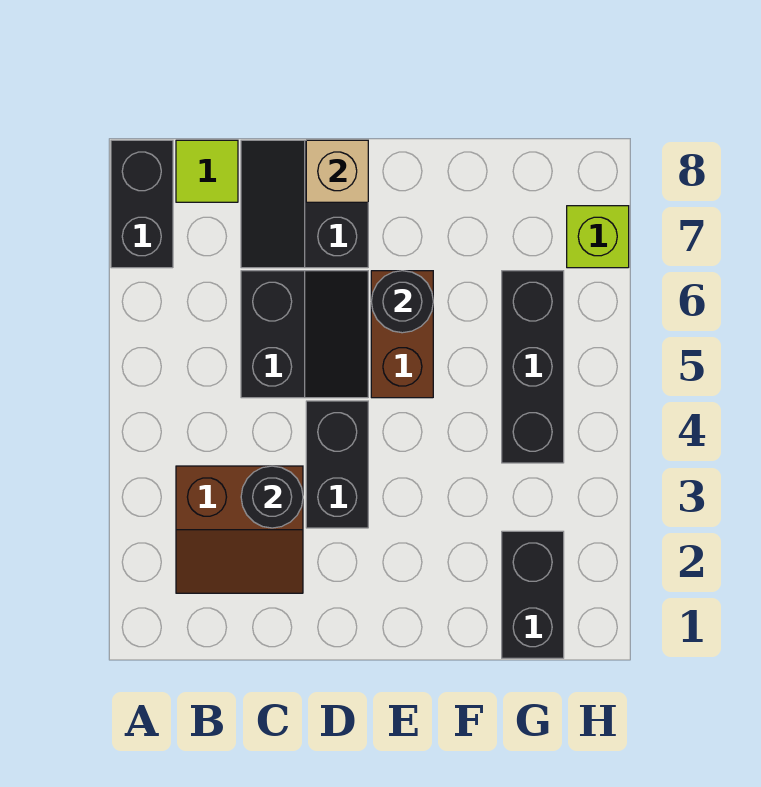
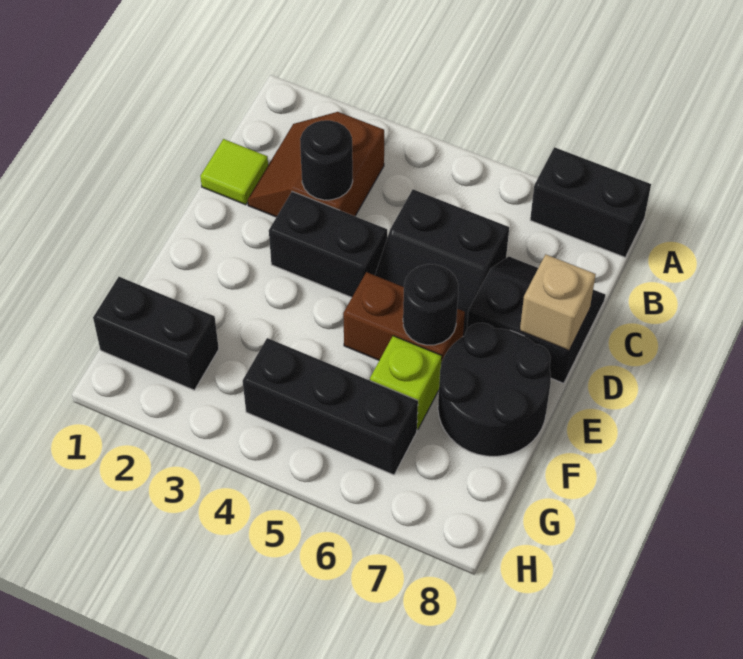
lime 1x1 tile [176,140,238,202] -> lime 1x1 tile moved to [200,139,268,205]
none -> black 2x2 round brick [438,323,551,456]
lime 1x1 brick [567,206,629,268] -> lime 1x1 brick moved to [370,336,442,430]

